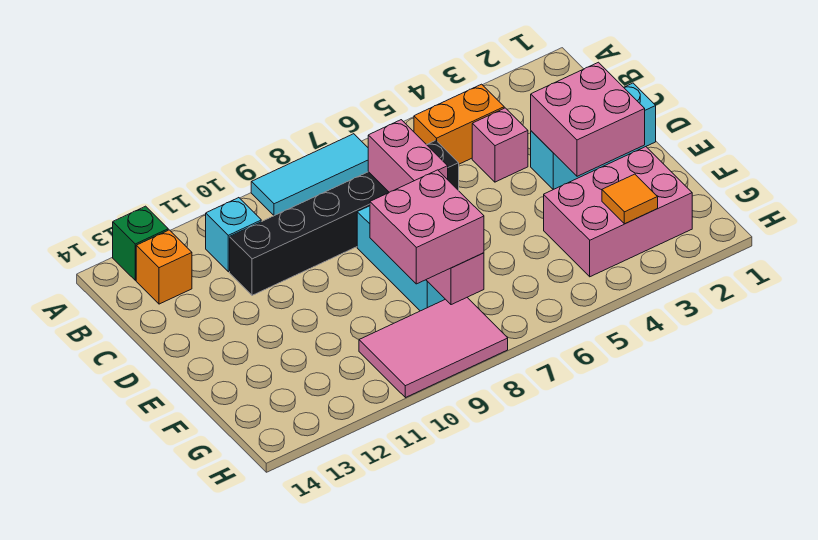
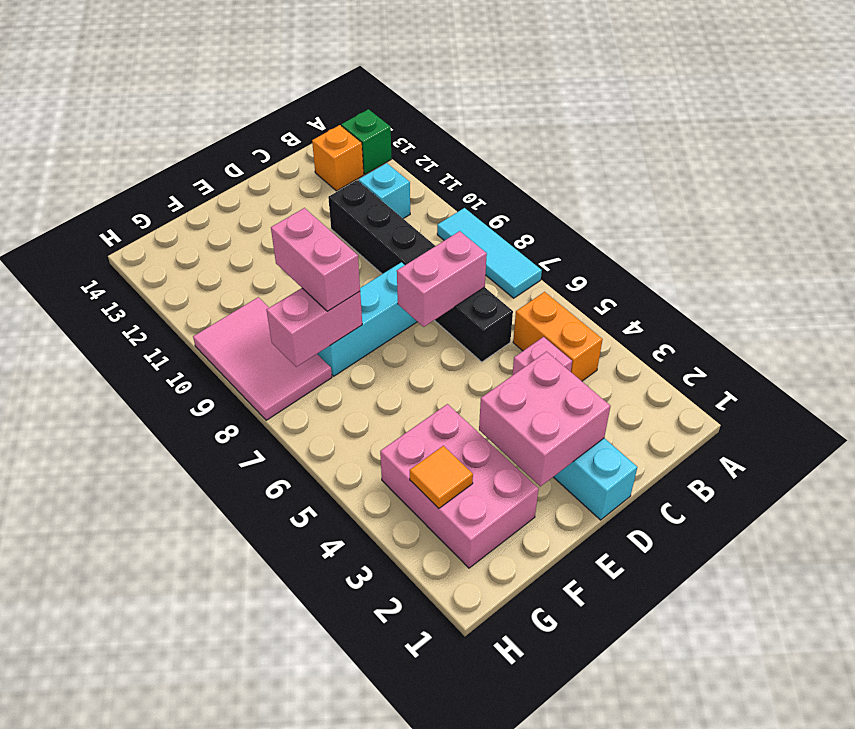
pink 2x2 brick [370,170,484,284] -> pink 1x2 brick [271,208,360,311]

